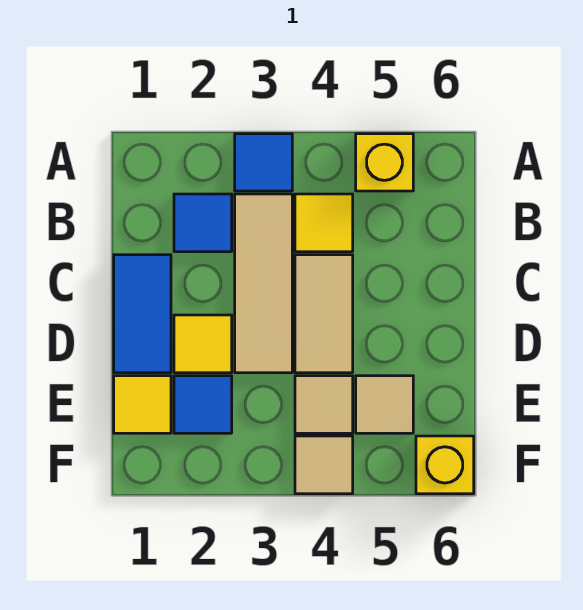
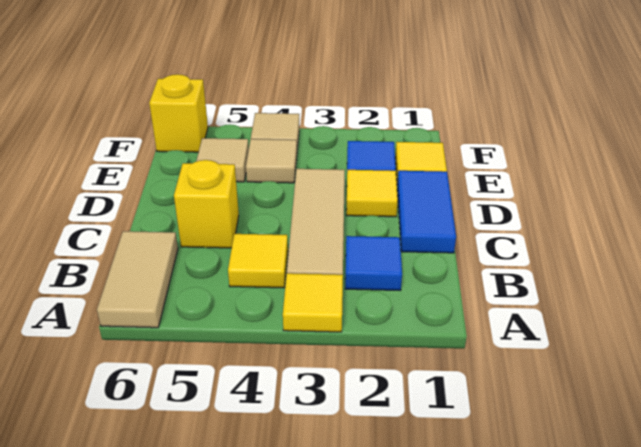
blue 1x1 tile [235,134,292,191] -> yellow 1x1 tile [283,273,343,332]
yellow 1x1 brick [356,134,413,191] -> yellow 1x1 brick moved to [174,160,239,248]
tan 1x2 tile [295,255,353,373] -> tan 1x2 tile moved to [97,231,178,328]

